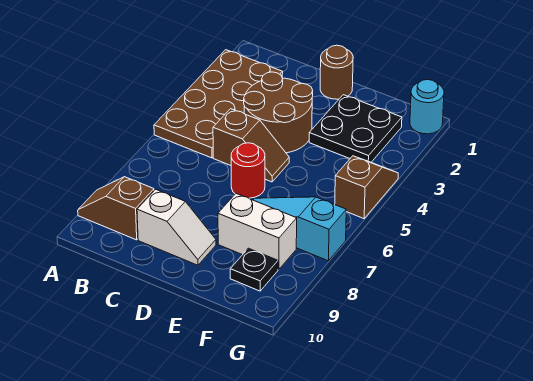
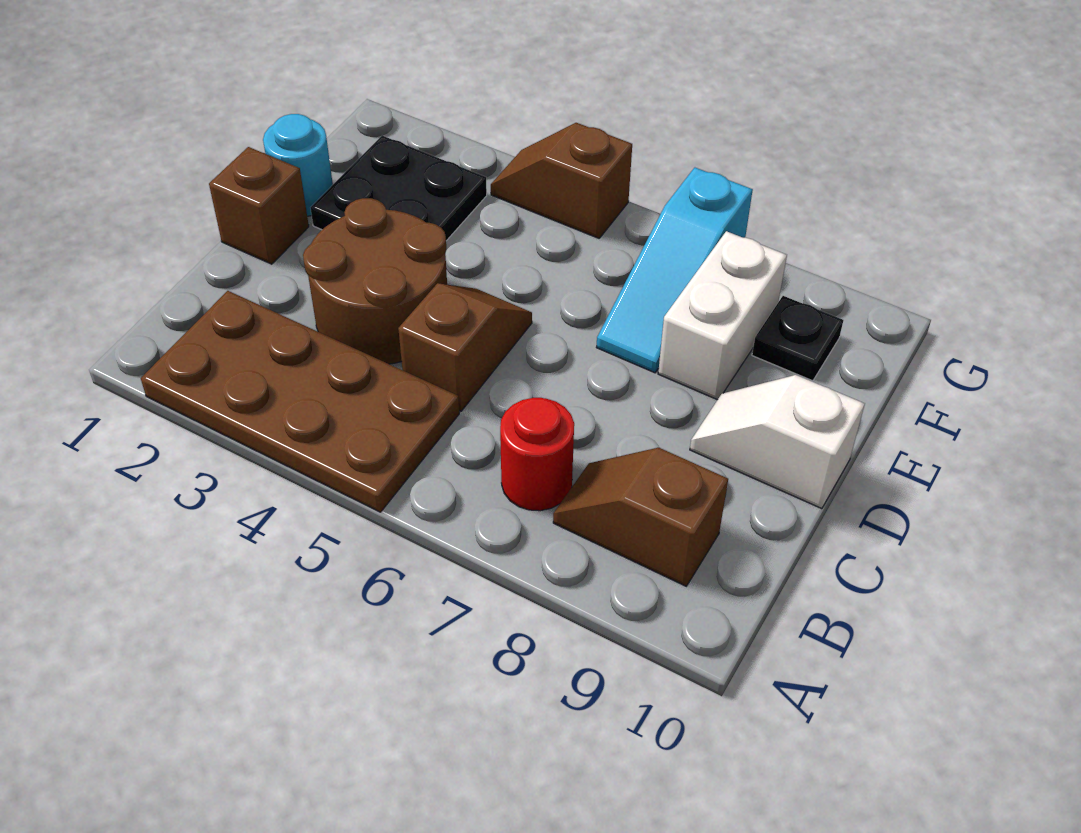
brown 1x2 slope [78,177,154,240] -> brown 1x2 slope turned to [553,448,728,586]
white 1x2 slope [137,189,216,265] -> white 1x2 slope turned to [690,375,865,509]
brown 1x1 round brick [320,45,353,99] -> brown 1x1 brick [209,147,309,264]
red 1x1 round brick [231,143,265,198] -> red 1x1 round brick moved to [500,398,574,511]
cyan 1x1 round brick [410,80,444,134] -> cyan 1x1 round brick moved to [263,114,333,216]

